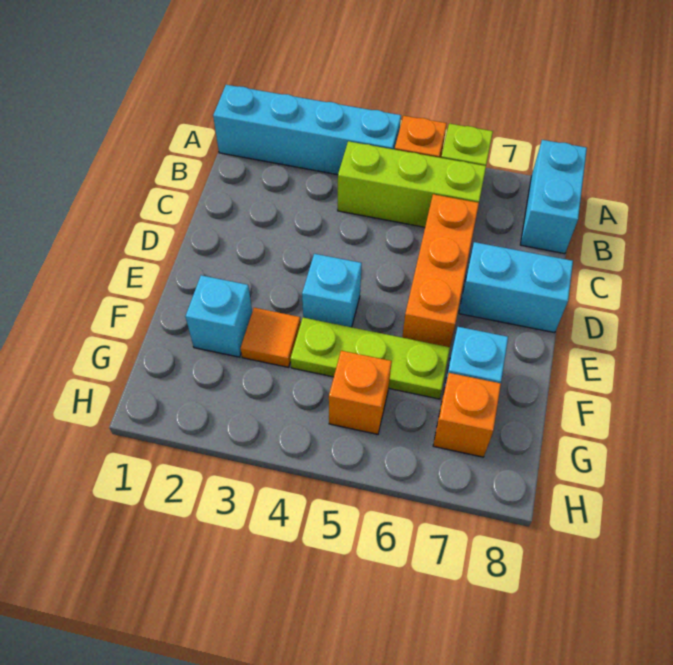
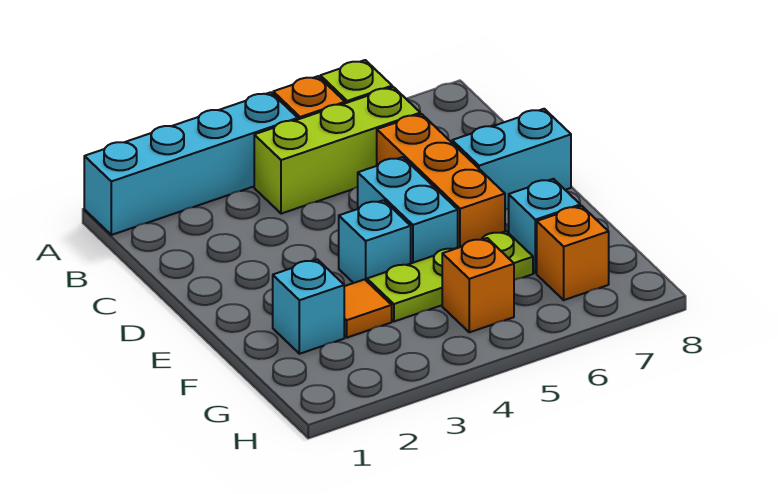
cyan 1x2 brick [520,140,587,254] -> cyan 1x2 brick moved to [358,157,458,263]

